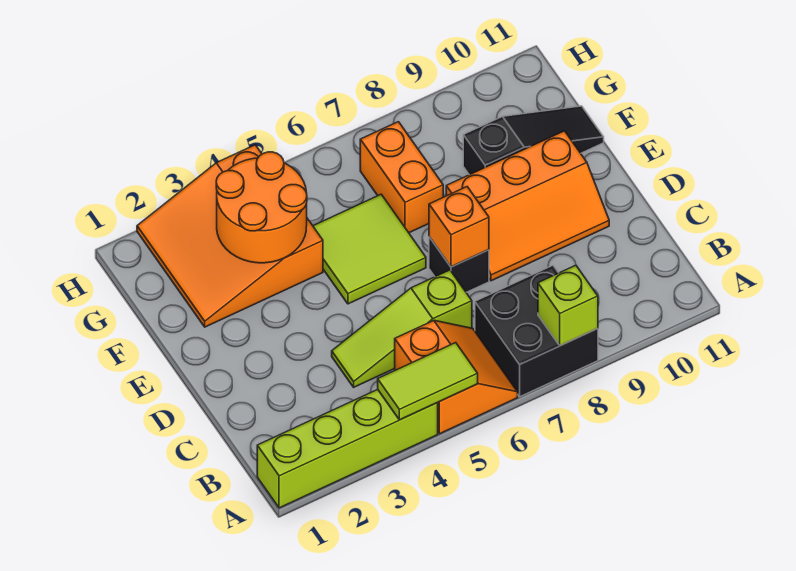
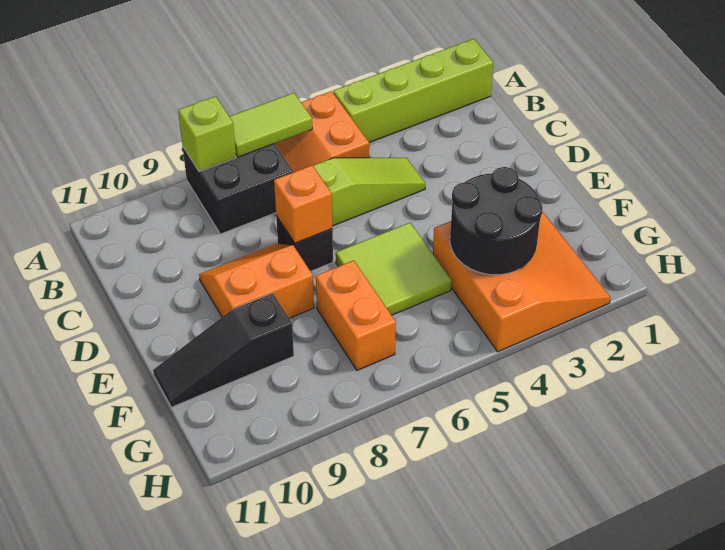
lime 1x2 tile [378,343,478,420] -> lime 1x2 tile moved to [229,93,312,157]
orange 2x3 slope [446,131,609,281] -> orange 2x2 slope [199,244,314,318]
orange 2x2 round brick [216,152,307,263] -> black 2x2 round brick [450,167,543,275]

